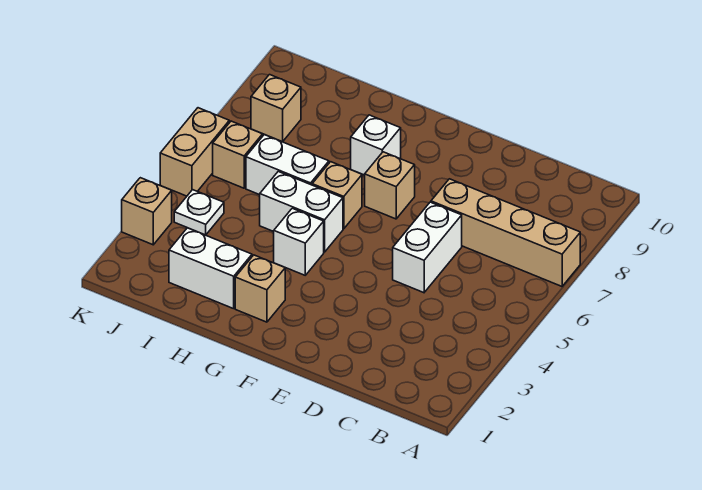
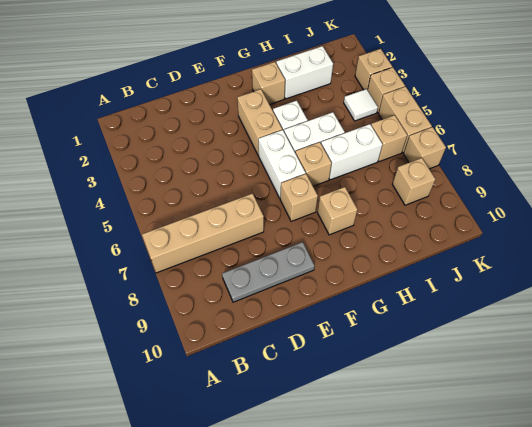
none -> grey 1x3 plate [222,242,315,302]
white 1x2 brick [393,202,462,293] -> white 1x2 brick moved to [258,130,306,198]
none -> tan 1x2 brick [237,89,282,156]
white 1x1 brick [351,115,401,175] -> tan 1x1 brick [317,187,357,235]
white 1x1 plate [174,190,224,235] -> white 1x1 tile [344,89,378,121]
none -> tan 1x1 brick [368,67,405,113]
none -> tan 1x1 brick [403,127,446,169]

